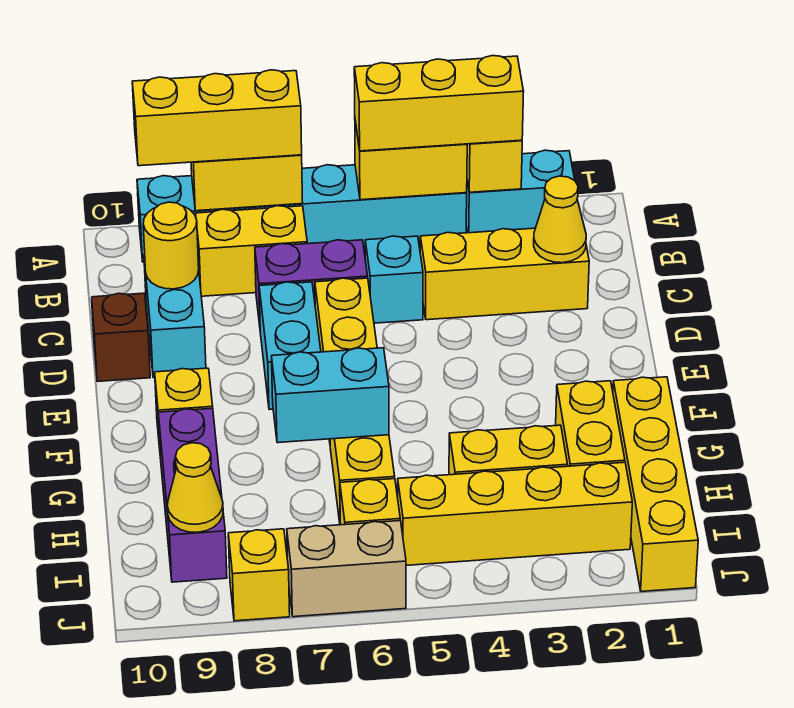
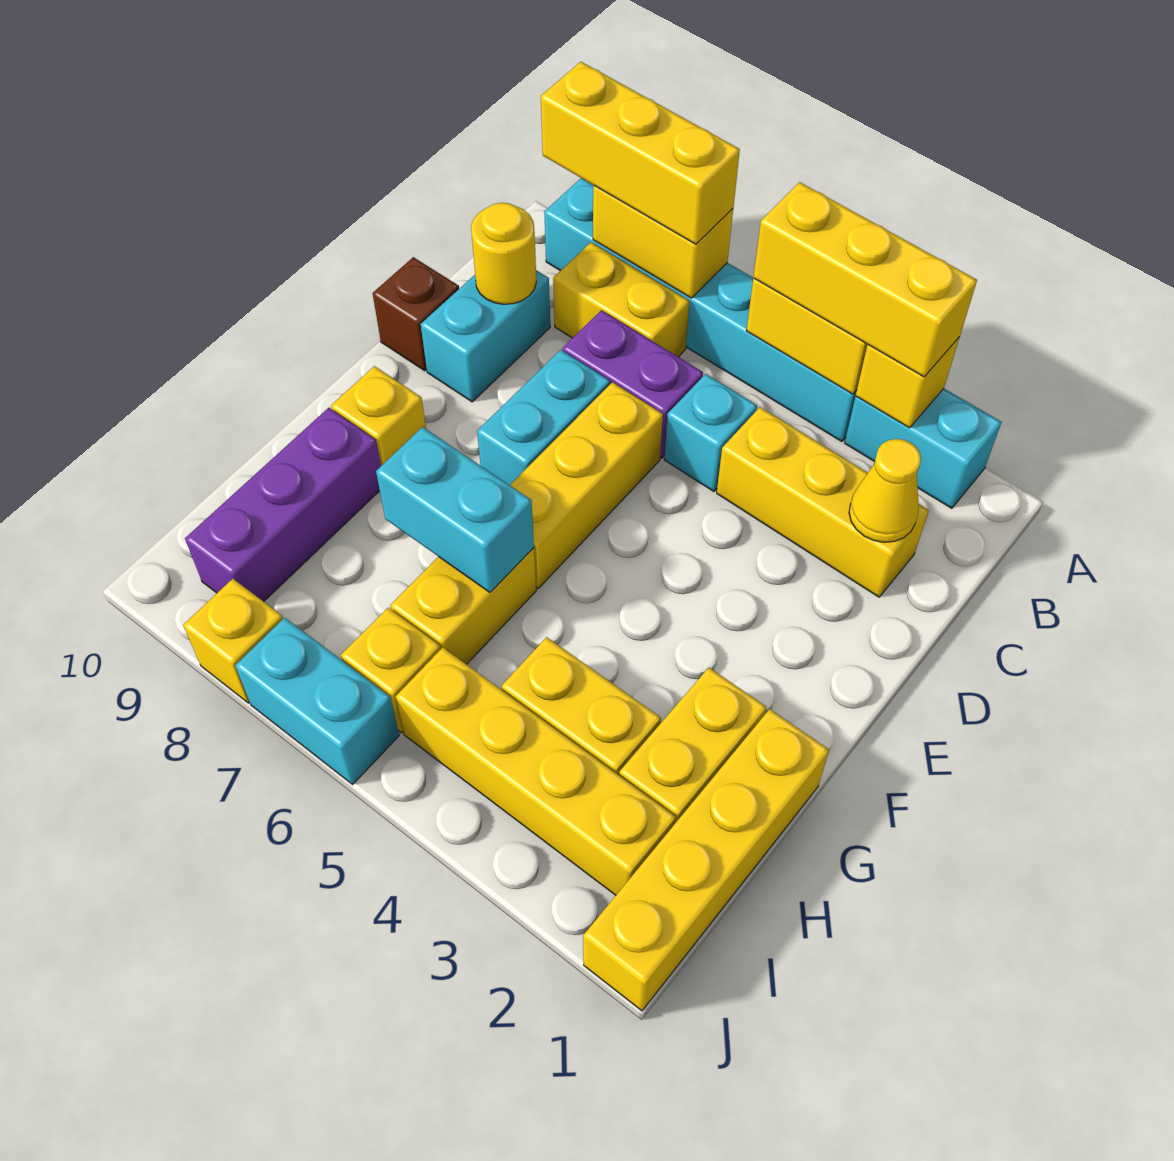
yellow 1x1 cone [167,443,223,532] -> none
tan 1x2 brick [287,521,406,617] -> cyan 1x2 brick [235,618,399,784]

